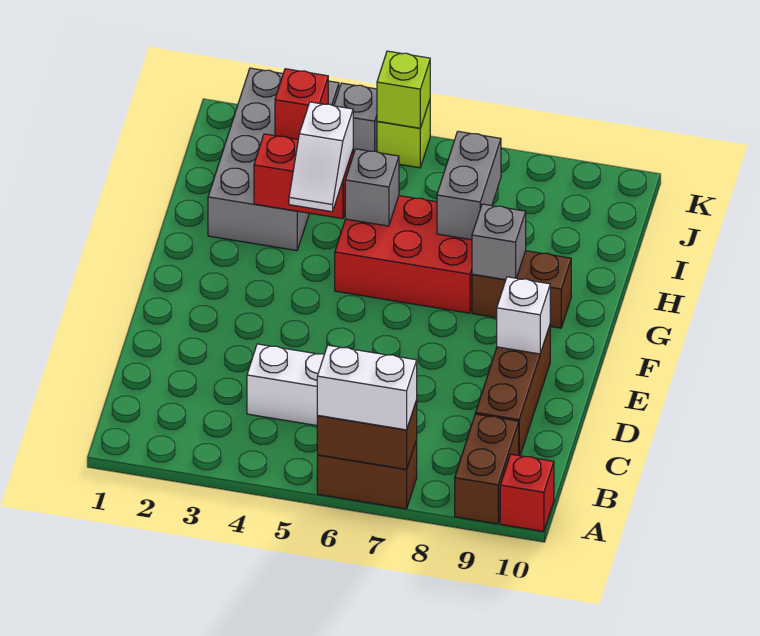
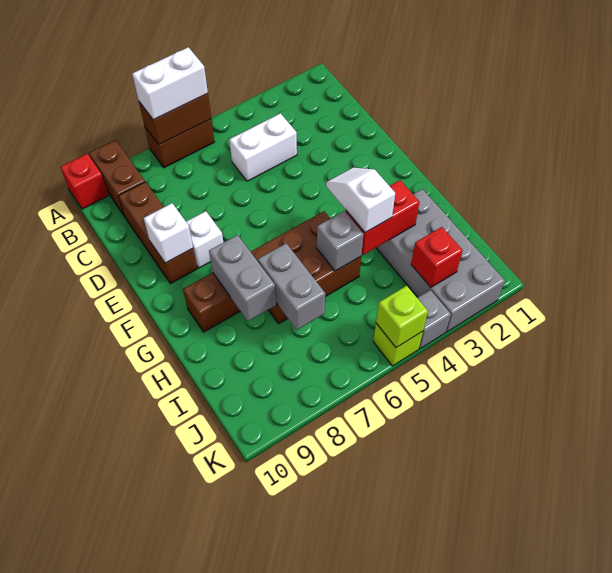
none -> white 1x1 brick [186,211,223,268]
red 2x3 brick [335,196,472,313] -> brown 2x3 brick [251,211,361,324]
grey 1x1 brick [472,204,526,280] -> grey 1x2 brick [209,235,276,321]

